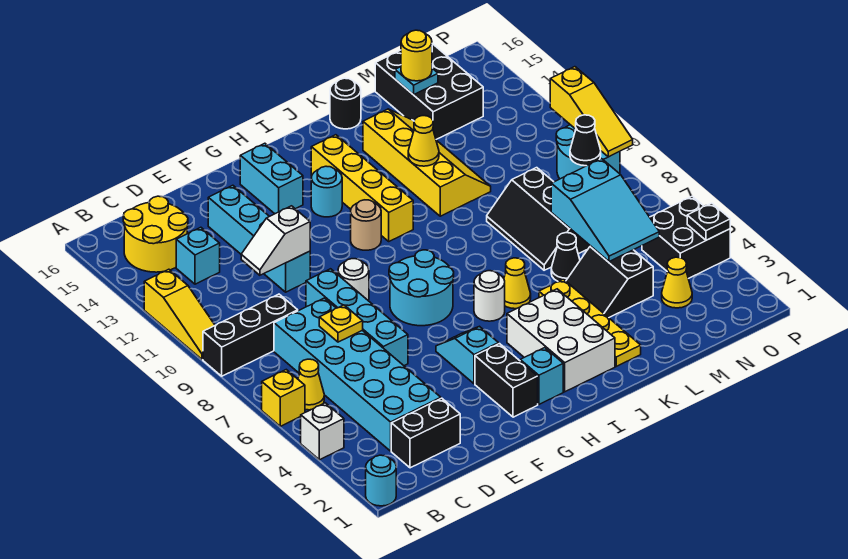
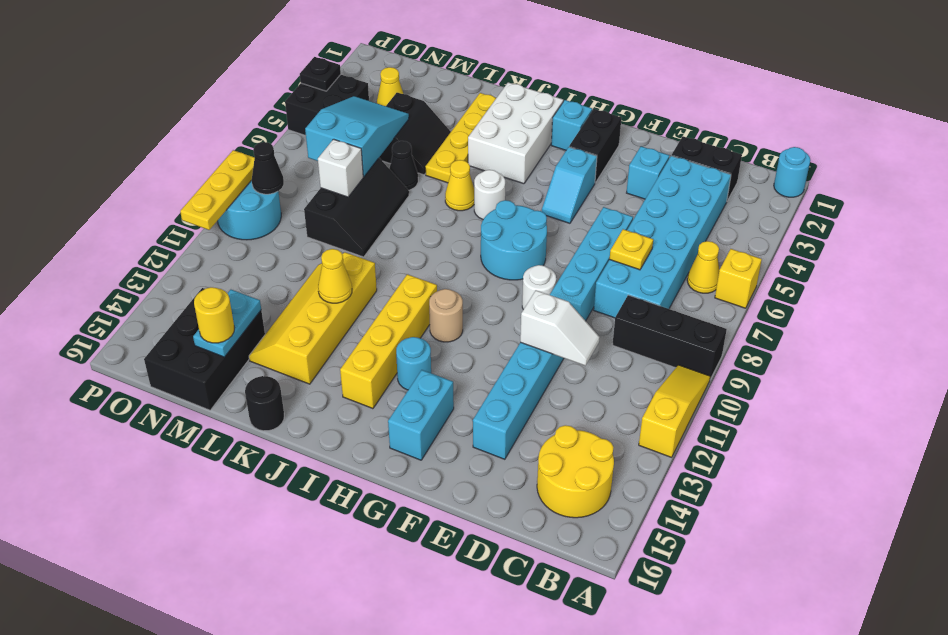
white 1x1 brick [301,403,344,460] -> white 1x1 brick moved to [318,139,363,197]
cyan 1x1 brick [176,227,220,284] -> cyan 1x1 brick moved to [627,146,669,199]
cyan 1x1 plate [395,67,438,95] -> cyan 1x2 plate [193,290,261,357]
yellow 1x3 slope [550,67,633,157] -> yellow 1x3 plate [180,150,255,230]

